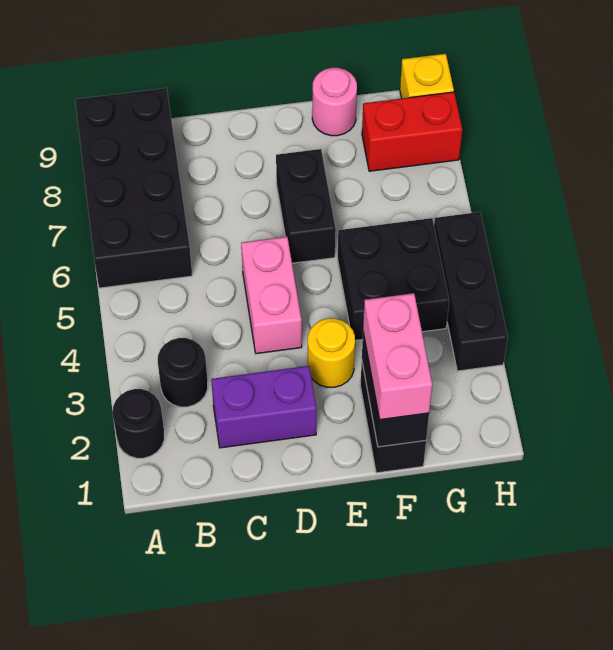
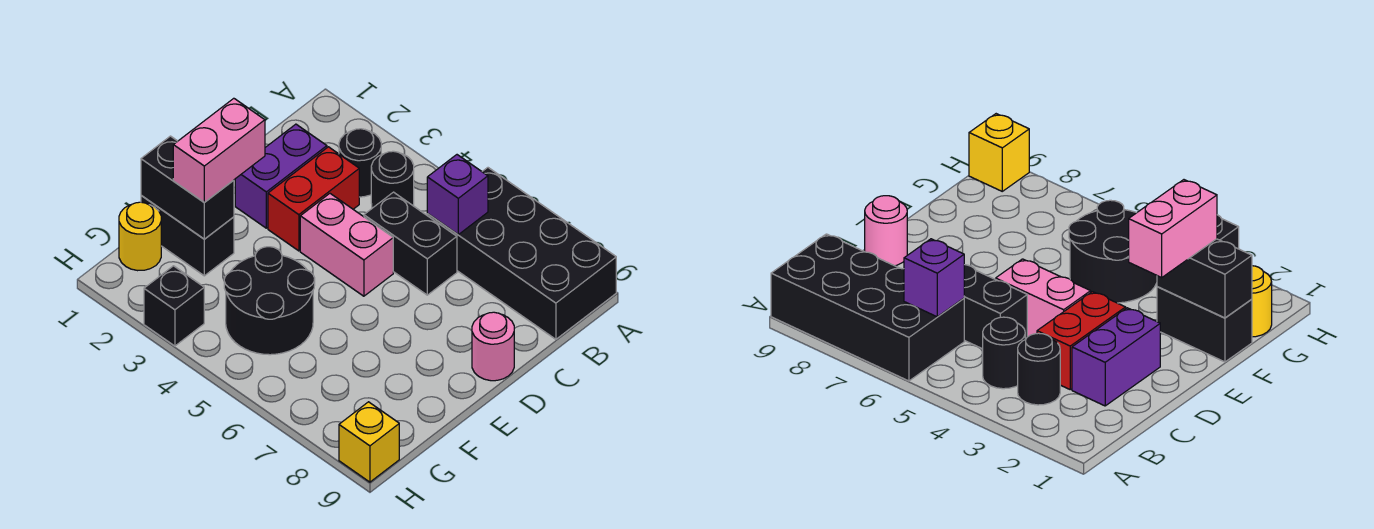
black 1x1 round brick [113,389,164,458] -> black 1x1 round brick moved to [371,151,414,208]
none -> purple 1x1 brick [427,155,488,235]
yellow 1x1 round brick [308,318,355,387] -> yellow 1x1 round brick moved to [119,202,161,271]
black 1x2 brick [276,149,336,263] -> black 1x2 brick moved to [364,192,457,295]
pink 1x2 brick [363,293,432,420] -> pink 1x2 brick turned to [173,98,265,202]
black 2x2 brick [338,218,449,341] -> black 2x2 round brick [224,247,315,355]
pink 1x1 round brick [312,68,357,136] -> pink 1x1 round brick moved to [472,312,514,381]
red 1x2 brick [362,92,462,171] -> red 1x2 brick moved to [268,147,359,251]
black 1x3 brick [434,212,508,371] -> black 1x1 brick [144,266,204,346]

